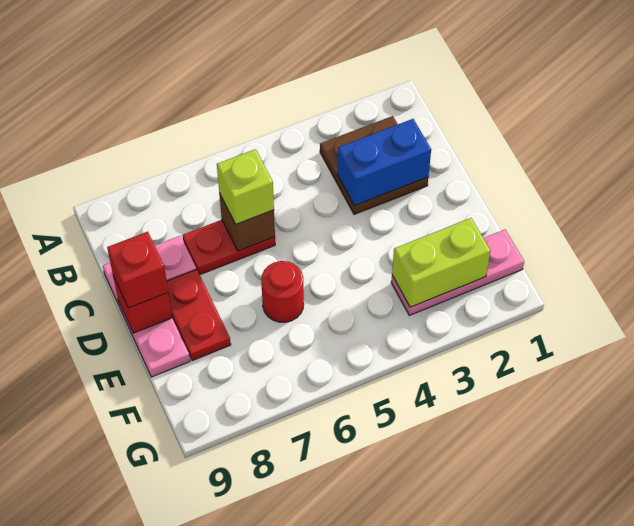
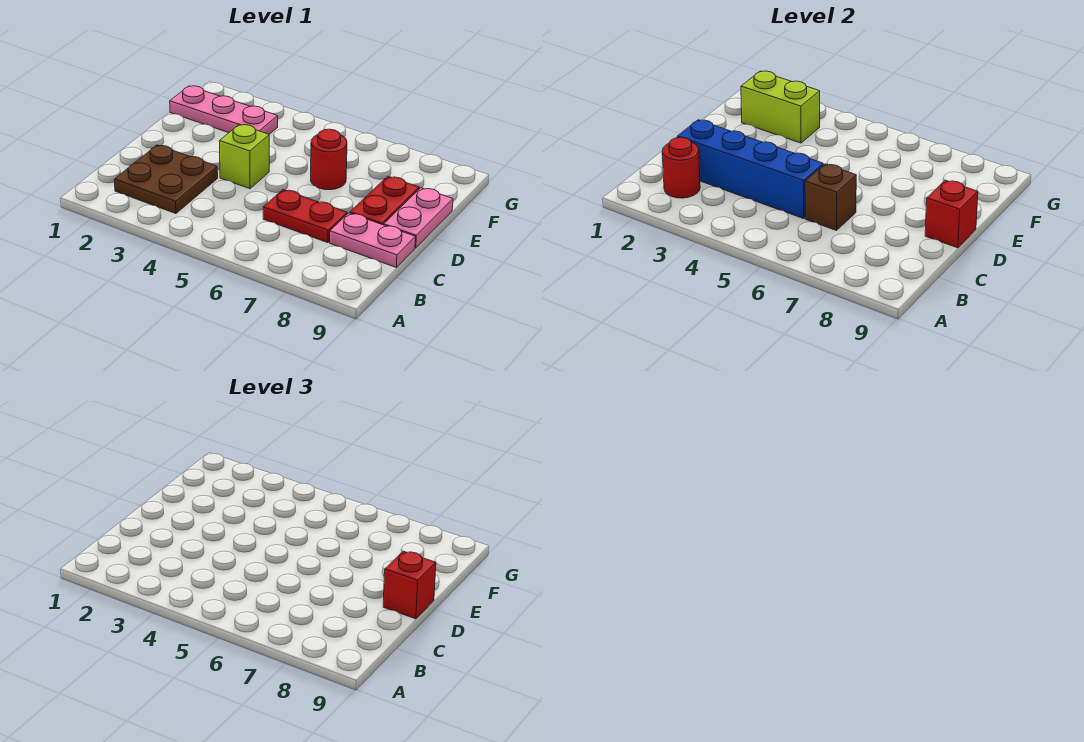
none -> red 1x1 round brick [662,137,700,198]
blue 1x2 brick [337,119,431,206] -> blue 1x4 brick [677,120,823,219]
lime 1x1 brick [217,149,274,224] -> lime 1x1 brick moved to [219,124,269,189]

